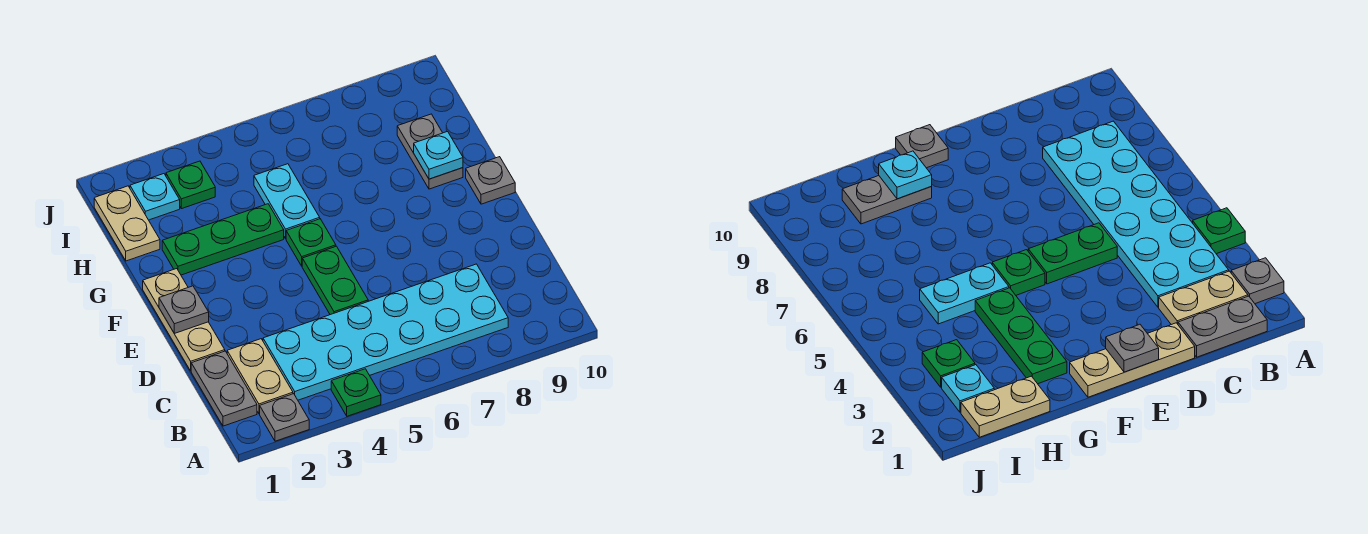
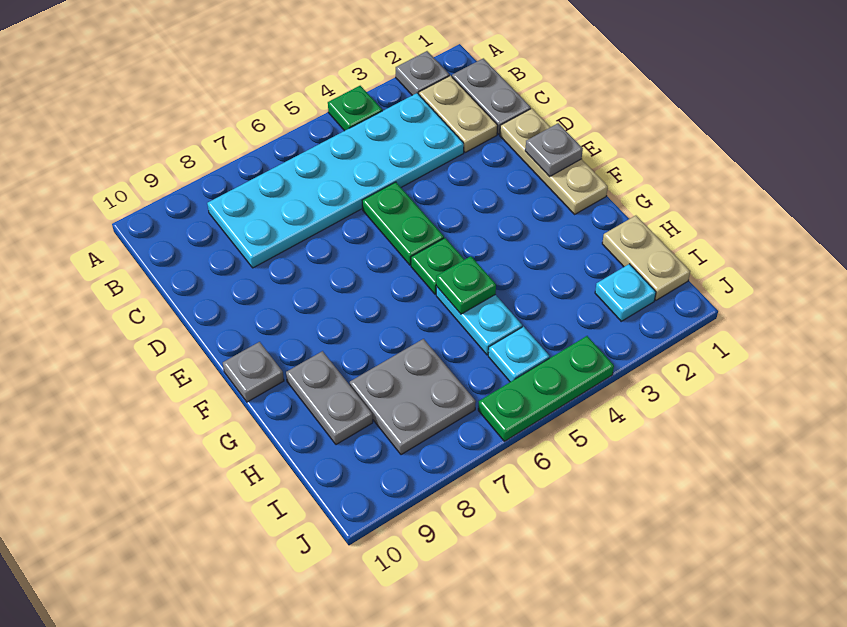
green 1x3 plate [162,204,284,275] -> green 1x3 plate moved to [478,336,614,441]
cyan 1x1 plate [414,132,463,179] -> cyan 1x1 plate moved to [488,327,550,382]
none -> grey 2x2 plate [350,339,476,455]
green 1x1 plate [166,161,215,209] -> green 1x1 plate moved to [436,256,496,314]

